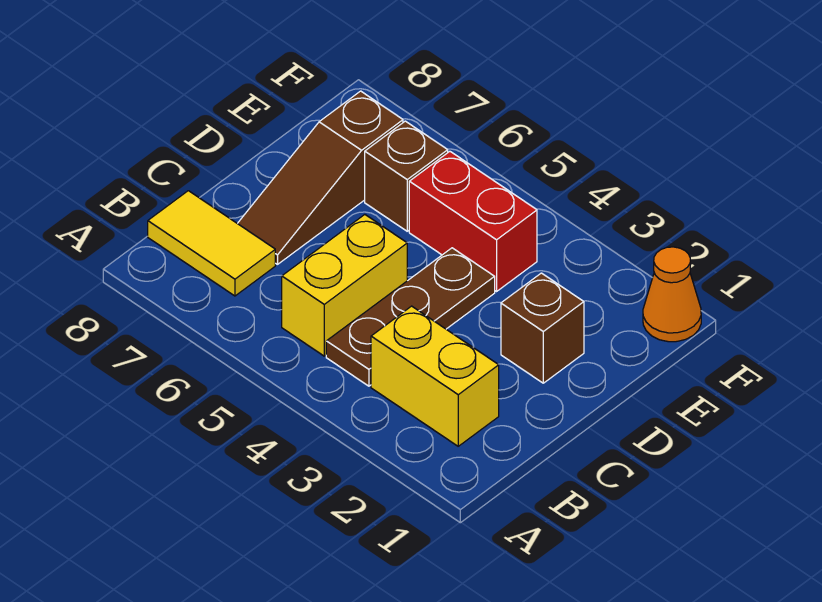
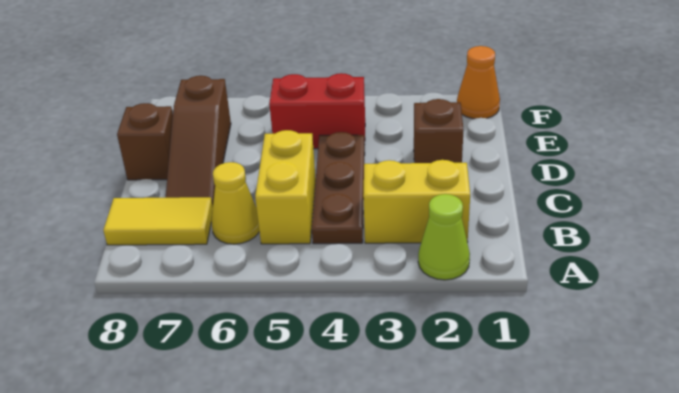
none -> lime 1x1 cone [418,194,470,280]
none -> yellow 1x1 cone [211,162,259,244]
brown 1x1 brick [365,121,448,231] -> brown 1x1 brick moved to [117,103,173,180]

